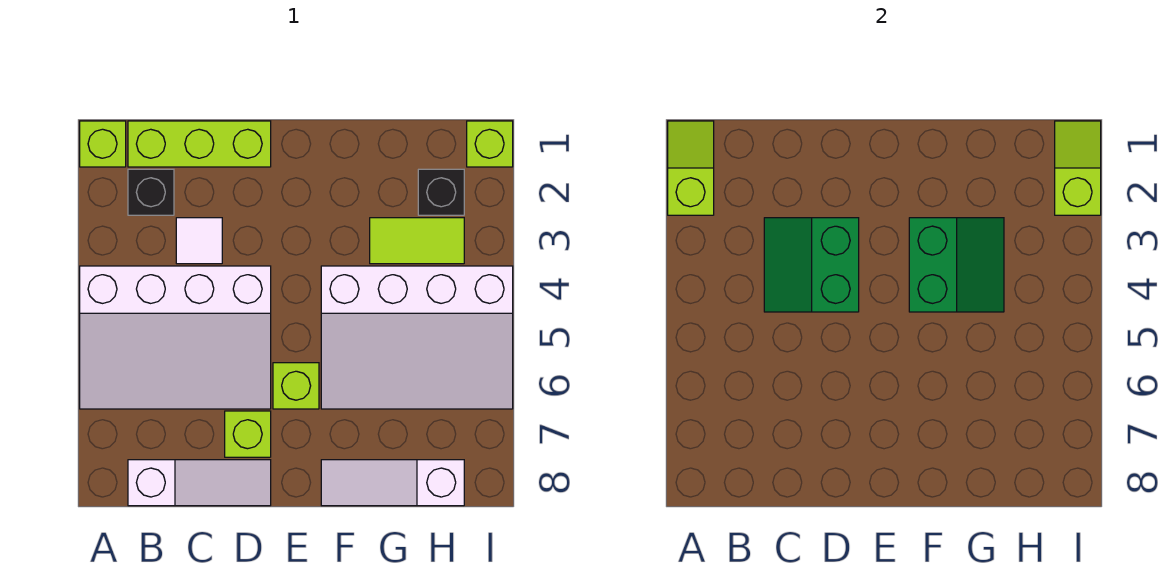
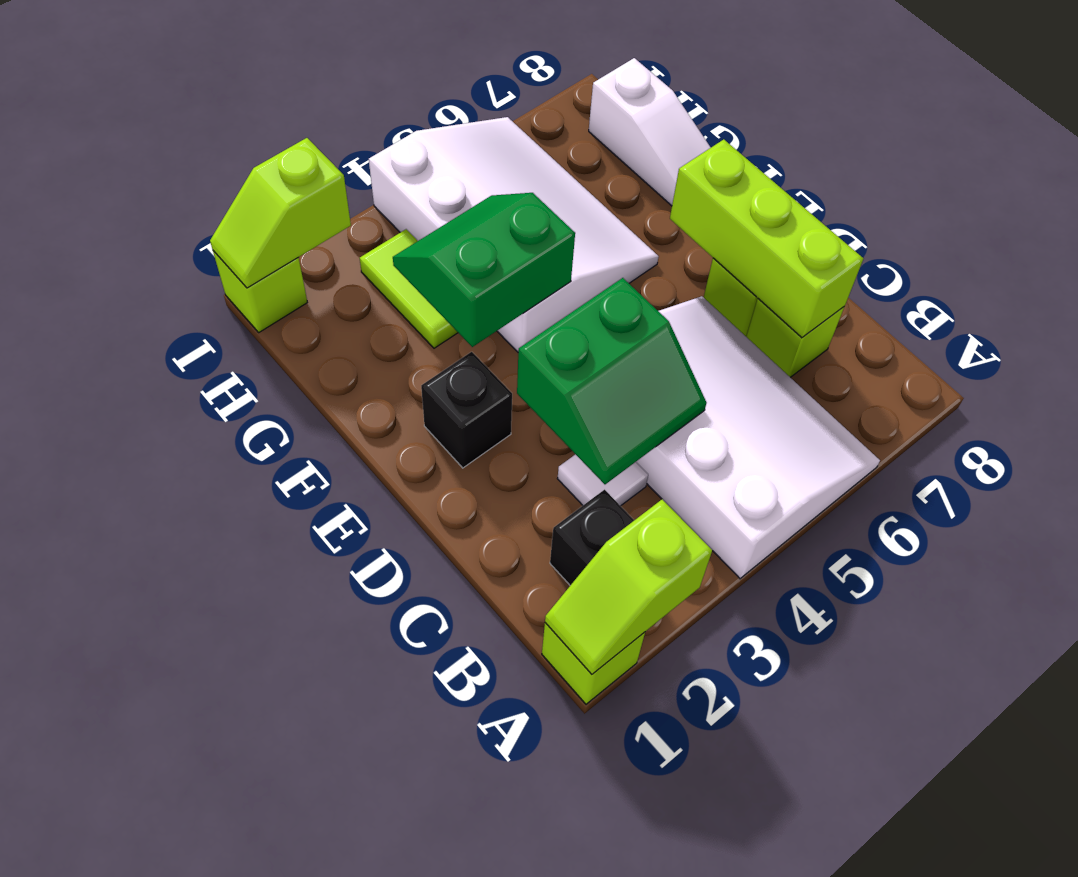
lime 1x3 brick [128,121,271,167] -> lime 1x3 brick moved to [670,139,863,338]
white 1x3 slope [128,460,271,506] -> none
lime 1x1 brick [273,363,319,409] -> lime 1x1 brick moved to [746,299,844,377]
black 1x1 brick [418,169,464,215] -> black 1x1 brick moved to [421,352,512,468]

